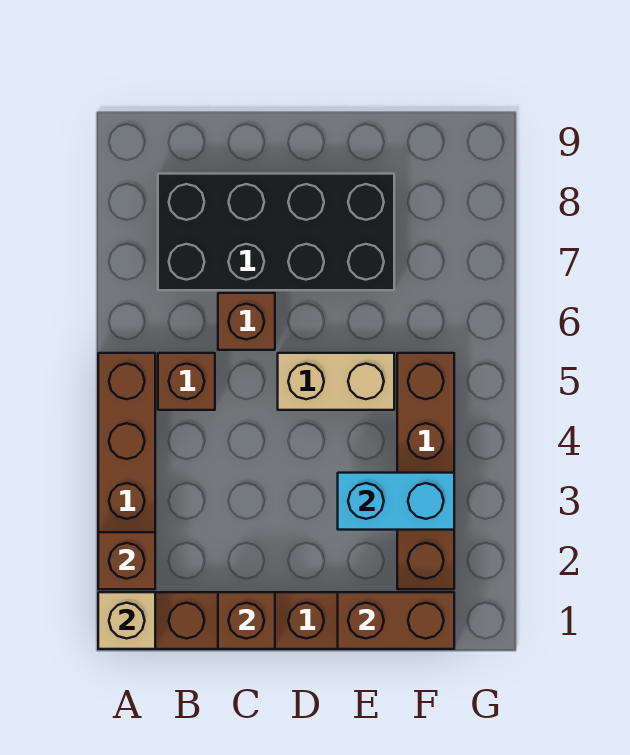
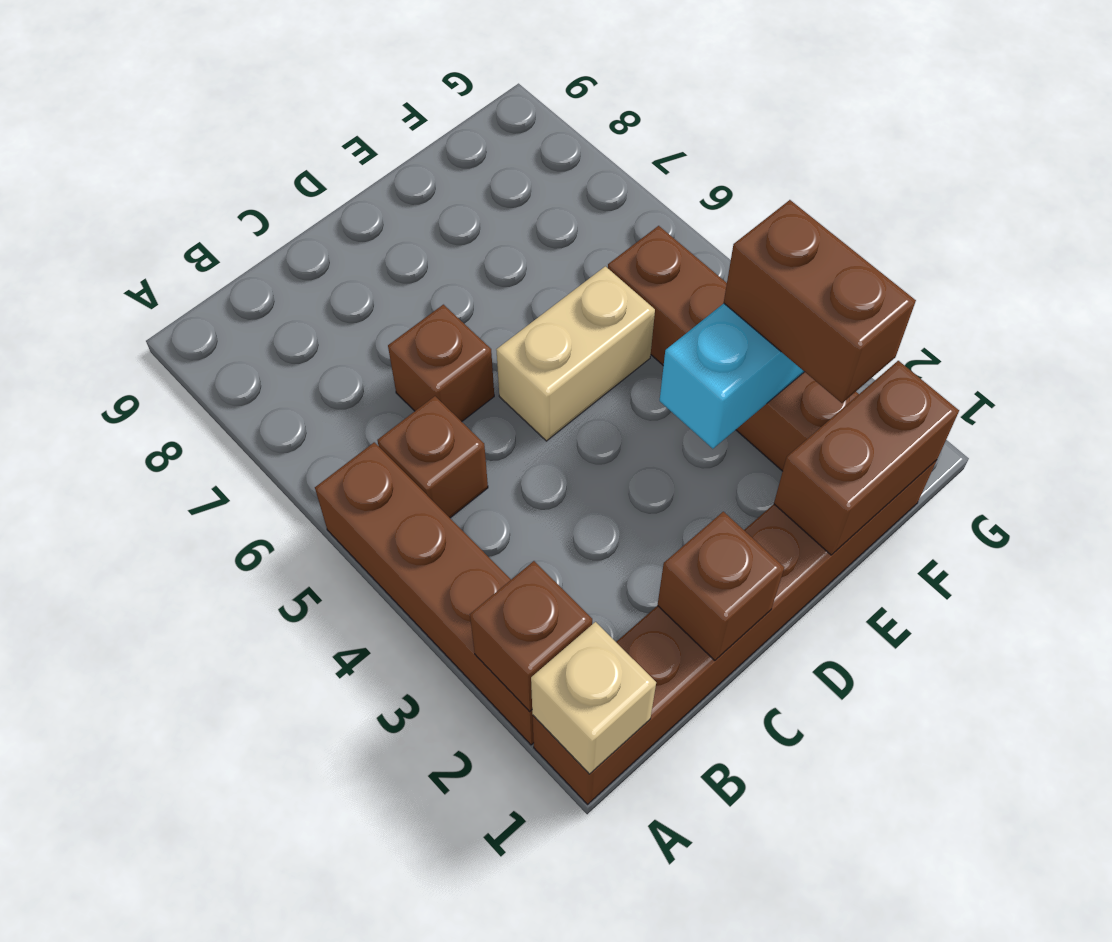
black 2x4 brick [158,174,394,290] -> none
none -> brown 1x2 brick [724,200,916,403]

